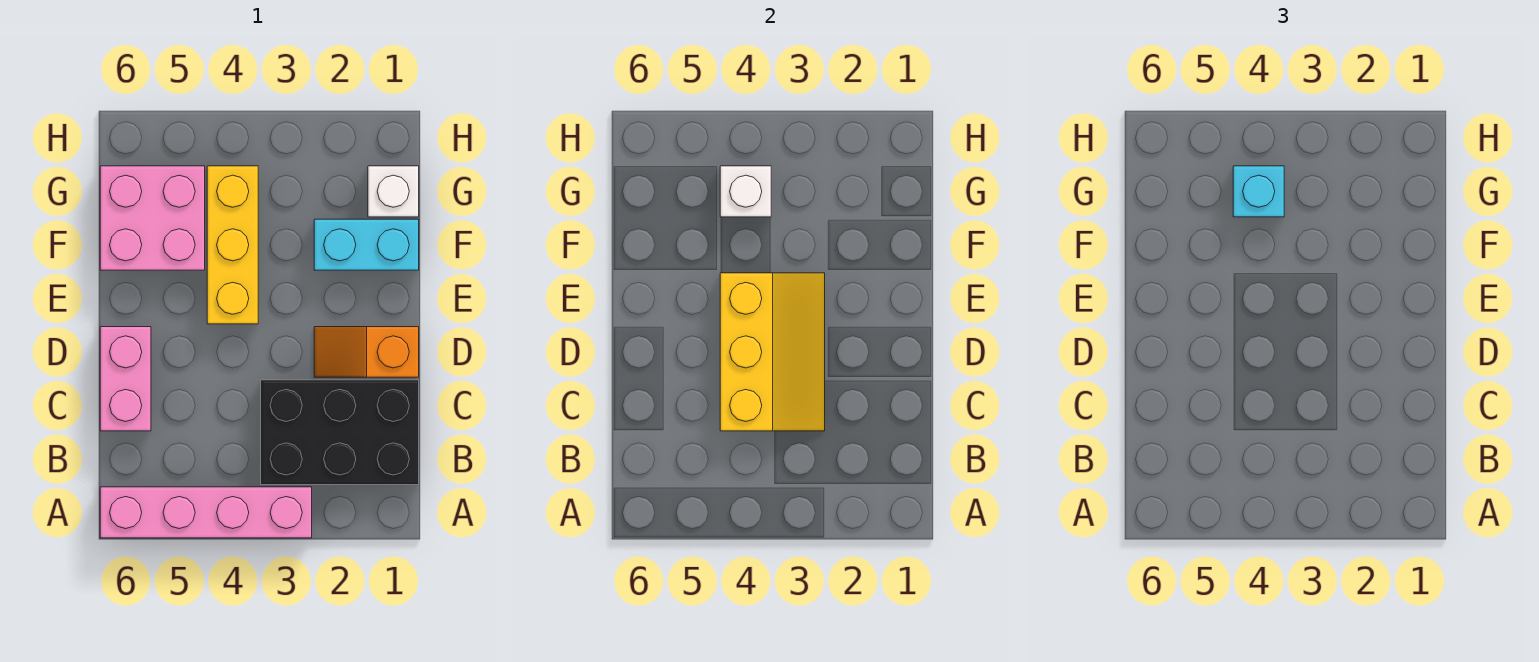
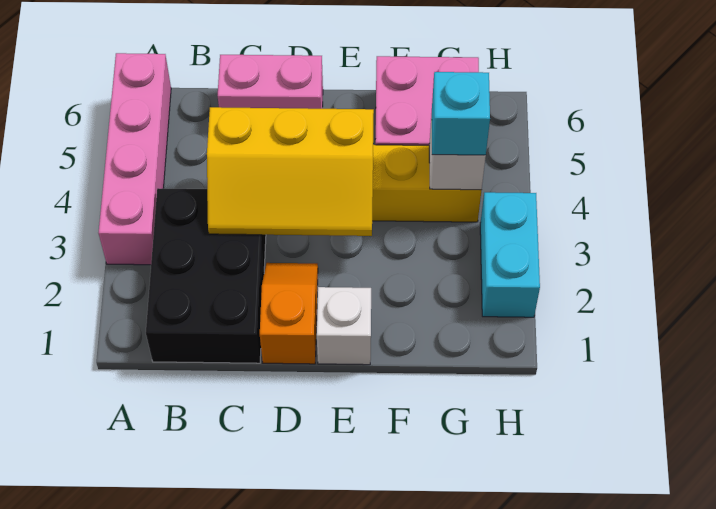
cyan 1x2 brick [314,219,419,270] -> cyan 1x2 brick moved to [480,192,540,317]
white 1x1 brick [368,166,419,217] -> white 1x1 brick moved to [317,287,371,365]

